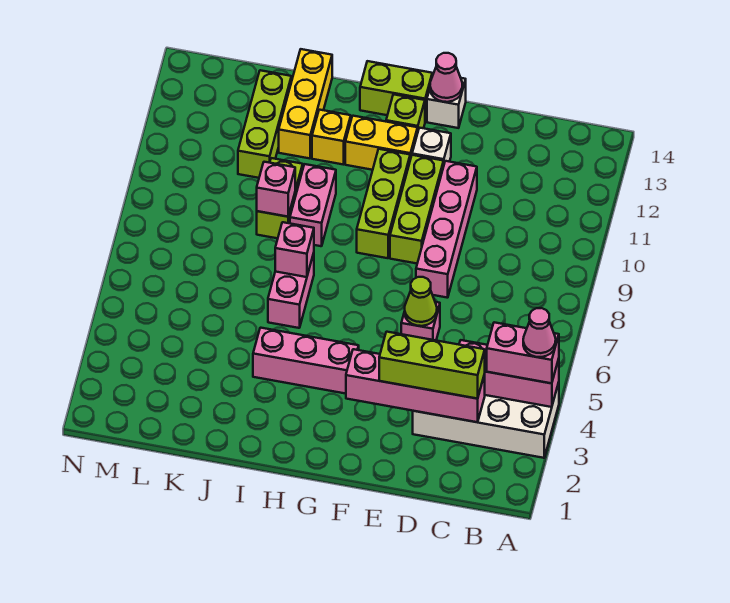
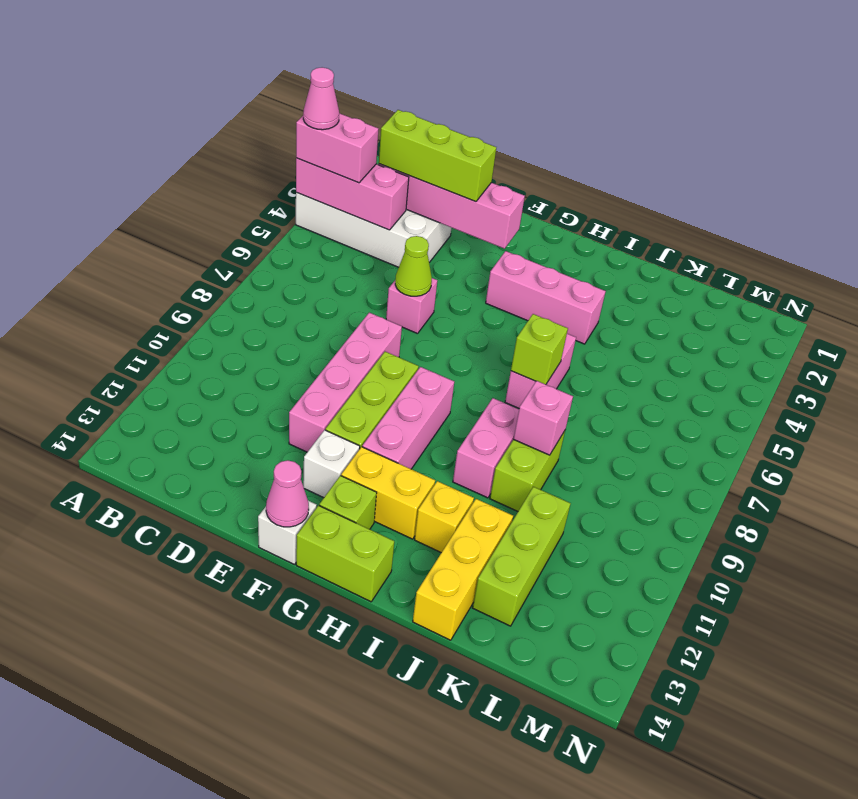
lime 1x3 brick [357,149,410,258] -> pink 1x3 brick [362,367,454,469]
pink 1x1 brick [275,222,314,277] -> lime 1x1 brick [511,314,568,384]

